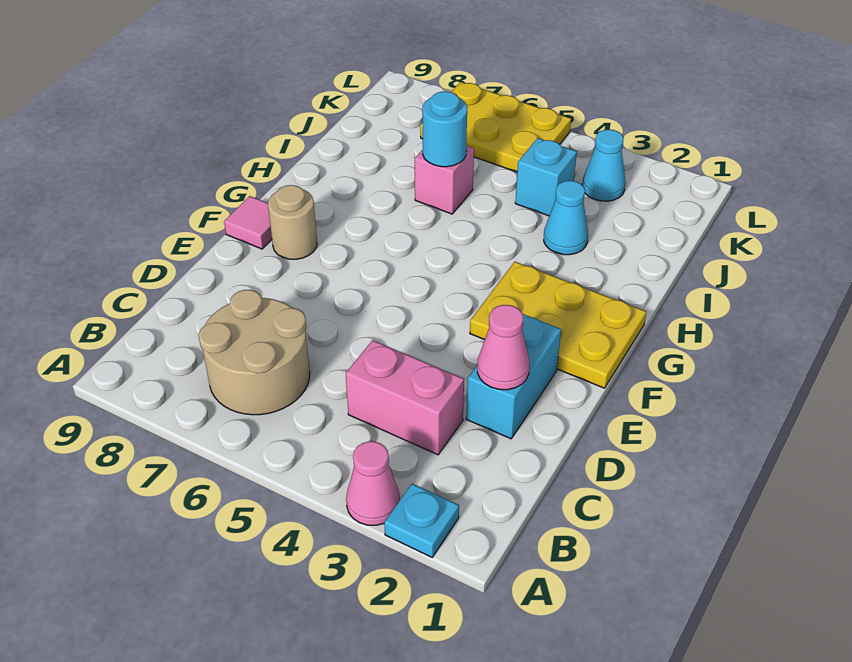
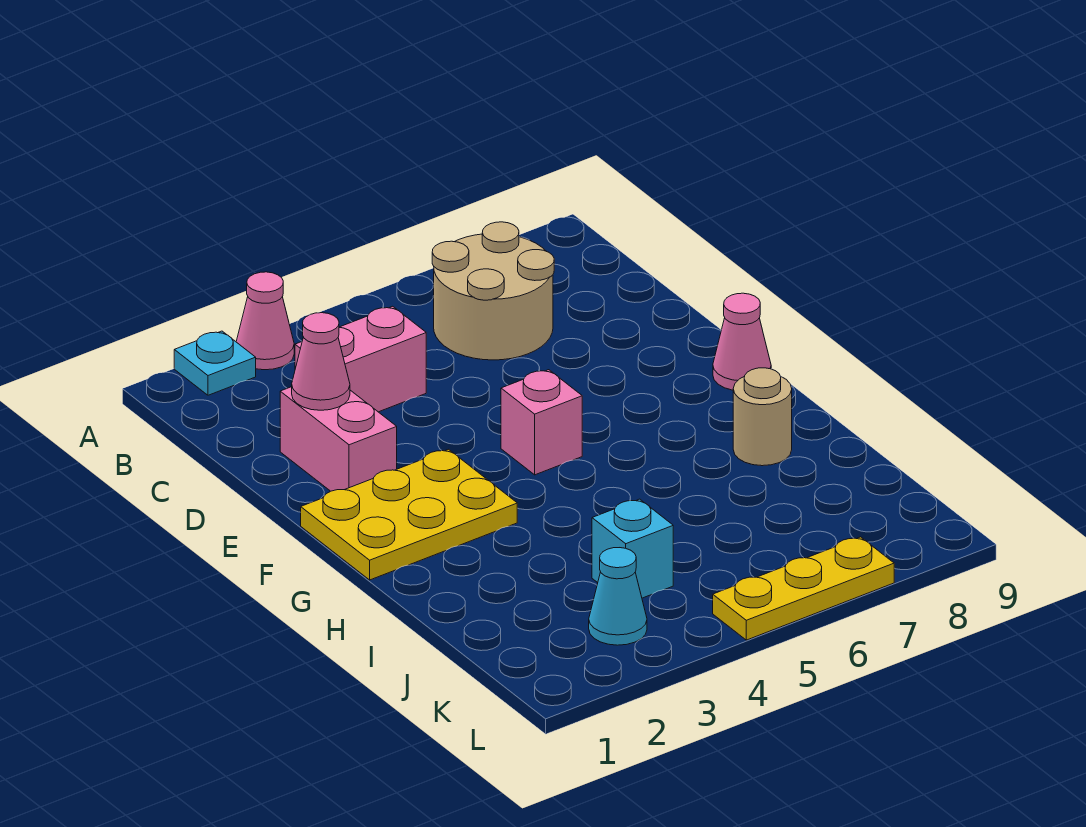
cyan 1x2 brick [466,314,561,439] -> pink 1x2 brick [280,387,397,491]
tan 1x1 round brick [268,185,317,259] -> tan 1x1 round brick moved to [733,368,792,466]
pink 1x1 tile [224,196,272,249] -> pink 1x1 cone [713,293,771,390]
cyan 1x1 cone [544,181,588,255] -> none
pink 1x1 brick [415,145,474,214] -> pink 1x1 brick moved to [501,370,582,475]
cyan 1x1 round brick [422,92,467,167] -> none
yellow 2x3 plate [420,82,571,172] -> yellow 1x3 plate [713,537,894,640]

